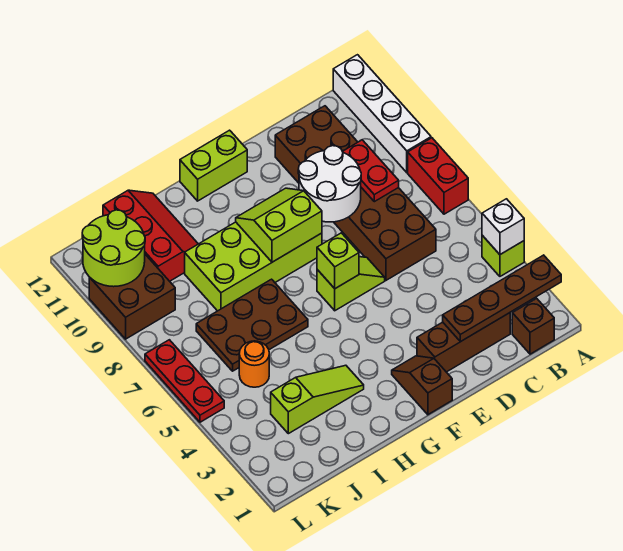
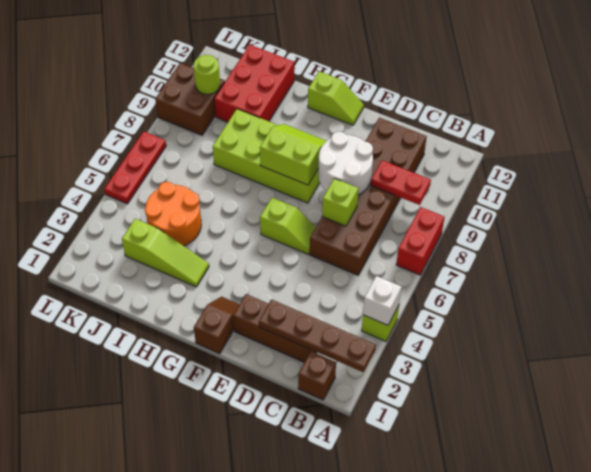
white 1x4 brick [333,55,431,172] -> none
red 1x2 plate [343,140,399,202] -> red 1x2 plate turned to [371,160,431,205]
lime 1x1 brick [317,233,359,289] -> lime 1x1 brick moved to [322,178,359,226]
lime 1x2 brick [180,130,247,201] -> lime 1x2 slope [308,71,364,125]
brown 2x3 plate [196,279,308,371] -> none
red 2x3 slope [103,190,198,281] -> red 2x3 brick [214,45,294,122]
orange 1x1 round brick [239,341,269,387] -> orange 2x2 round brick [145,182,201,246]
lime 2x2 round brick [82,210,145,287] -> lime 1x1 round brick [194,55,220,94]

